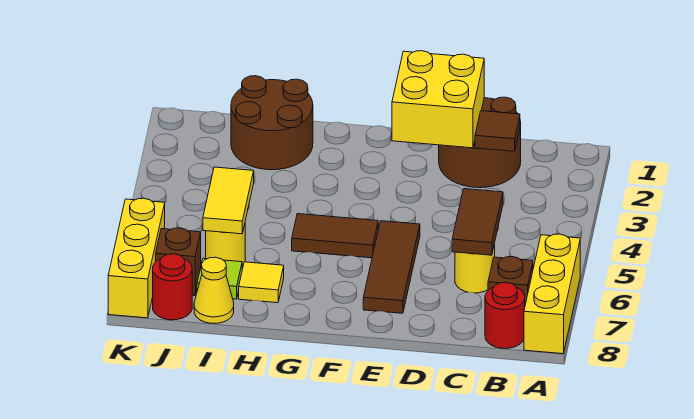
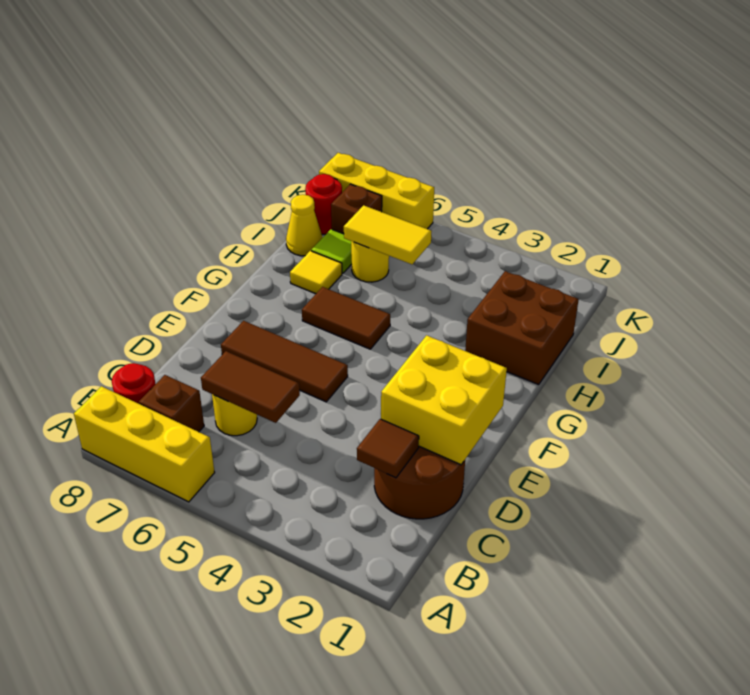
brown 1x2 tile [292,214,378,258] -> brown 1x2 tile turned to [302,287,390,349]
brown 2x2 round brick [231,76,313,170] -> brown 2x2 brick [465,271,579,385]

